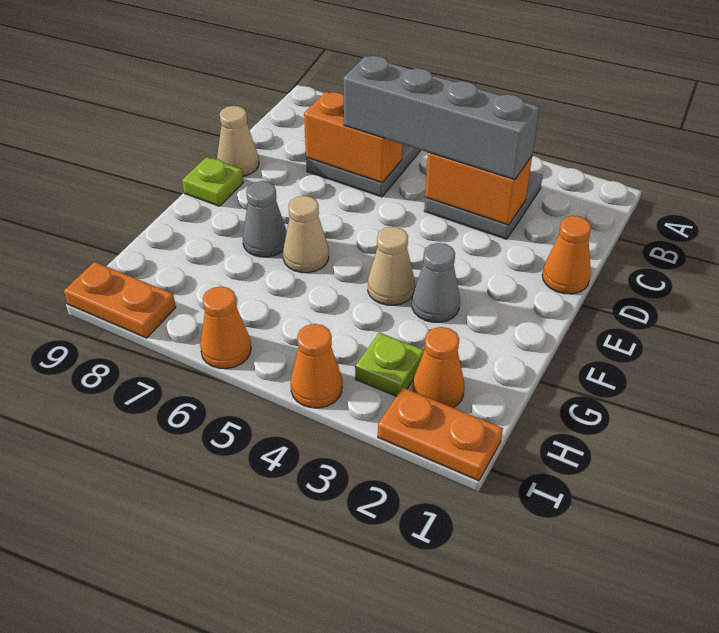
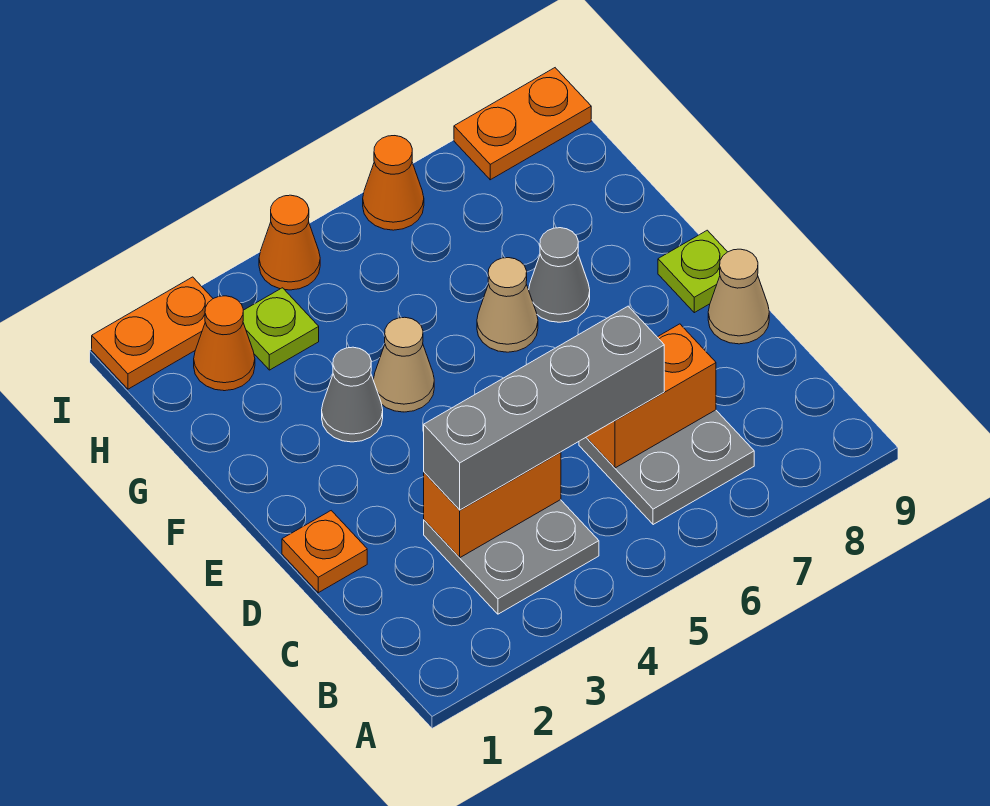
orange 1x1 cone [542,216,591,294] -> orange 1x1 plate [282,511,367,593]

